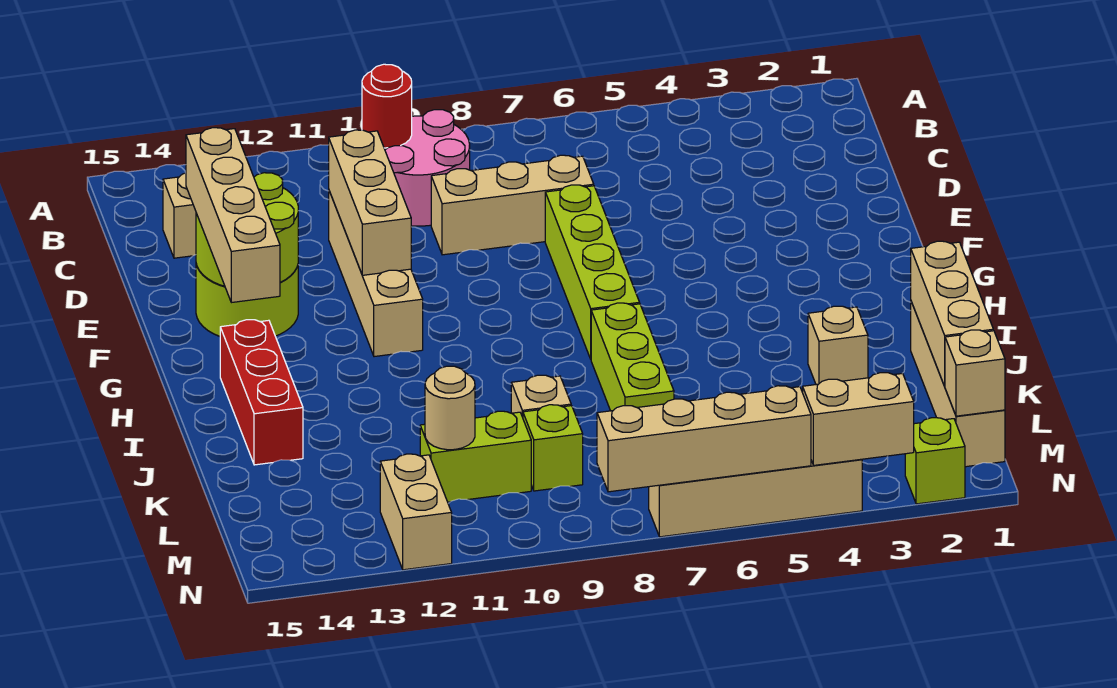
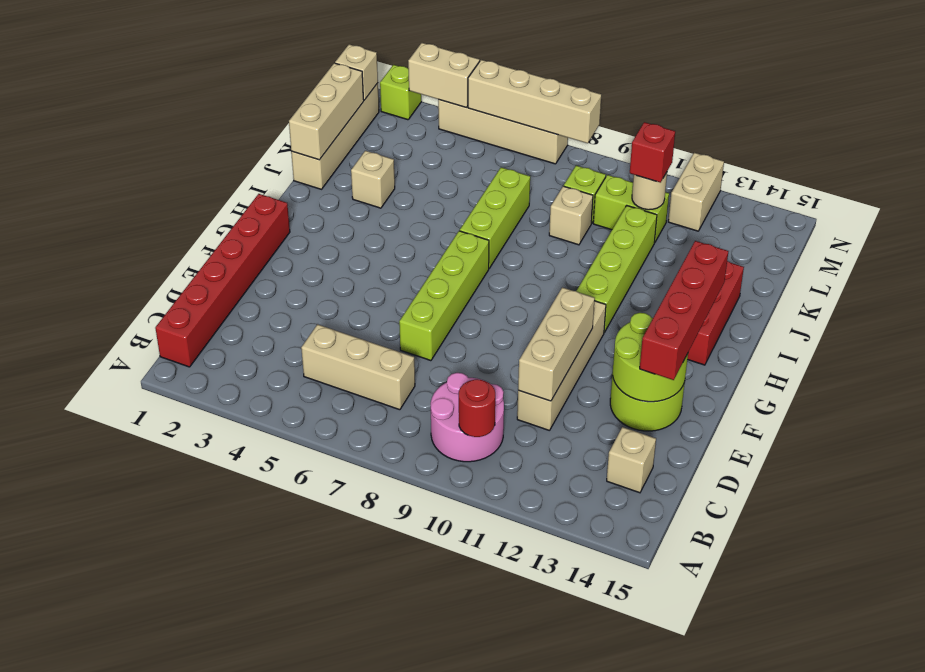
none -> red 1x6 brick [155,194,290,367]
tan 1x3 brick [431,155,594,255] -> tan 1x3 brick moved to [301,324,415,410]
tan 1x4 brick [186,128,280,303] -> red 1x4 brick [640,241,728,380]
none -> lime 1x4 brick [577,206,657,333]
none -> red 1x1 brick [630,122,675,183]

